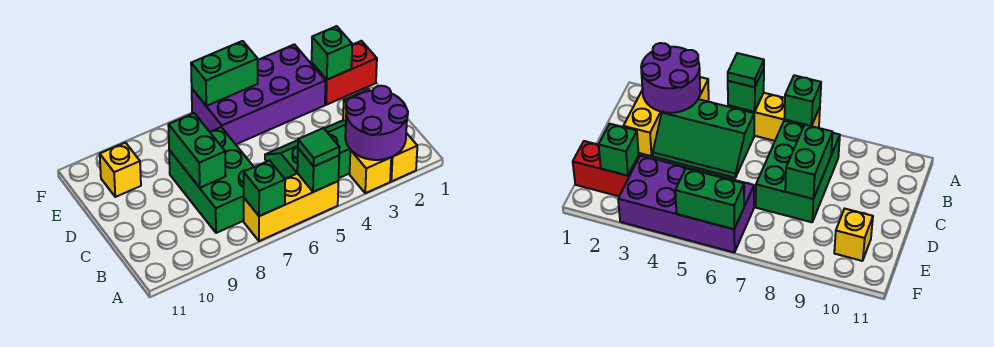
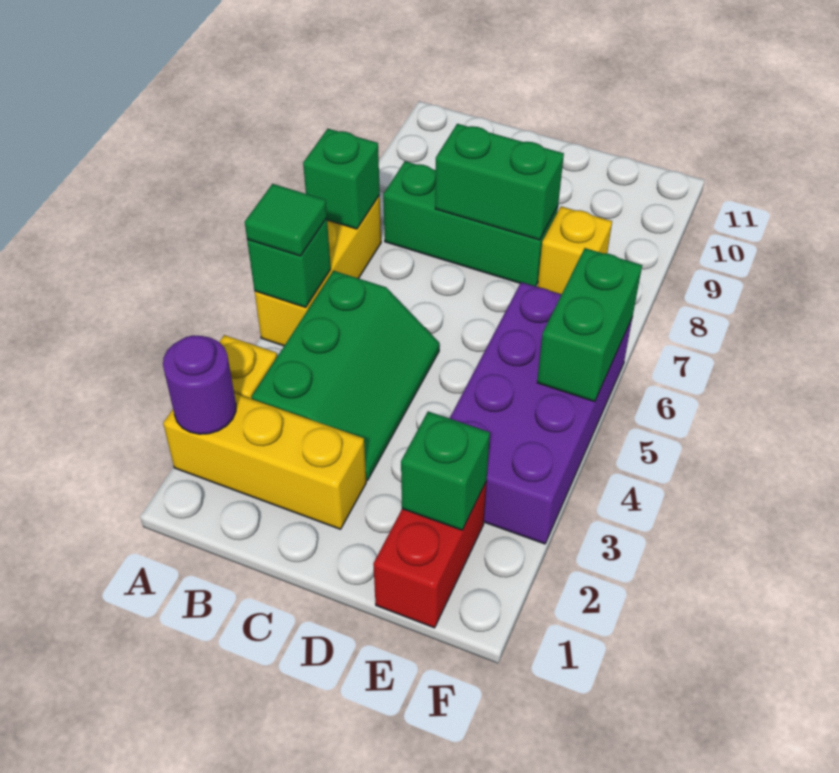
purple 2x2 round brick [345,86,408,160] -> purple 1x1 round brick [163,335,236,434]
green 2x3 brick [169,127,254,233] -> green 1x3 brick [383,161,558,287]
yellow 1x1 brick [100,143,141,197] -> yellow 1x1 brick moved to [538,206,612,294]

